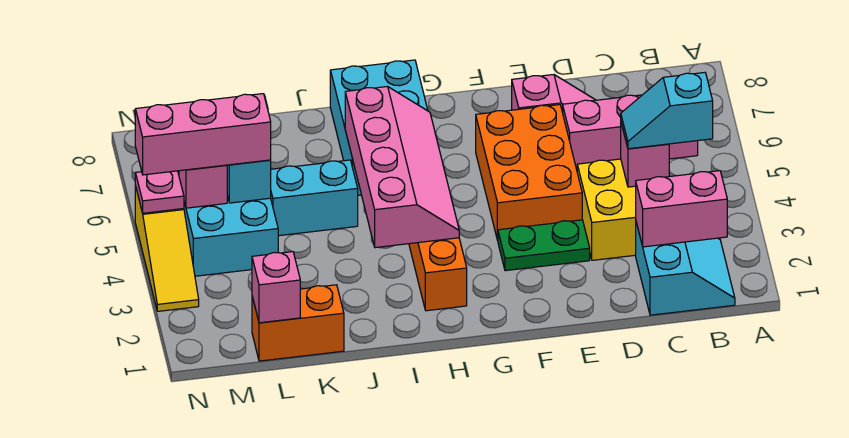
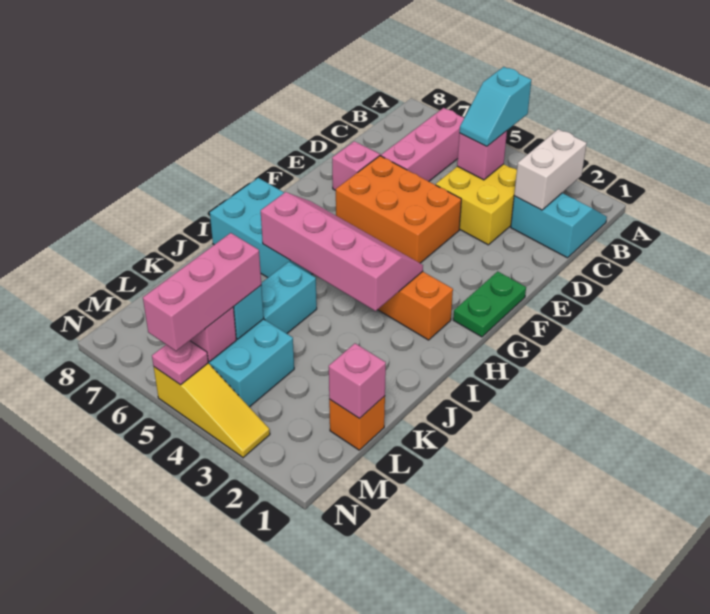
pink 1x2 brick [636,171,727,247] -> white 1x2 brick [514,129,587,210]
green 1x2 plate [498,220,590,271] -> green 1x2 plate moved to [453,271,526,337]
orange 1x2 brick [252,285,344,361] -> orange 1x1 brick [329,396,385,450]

